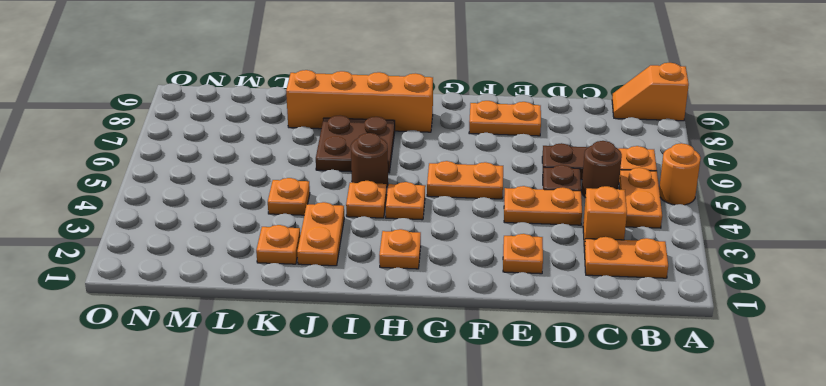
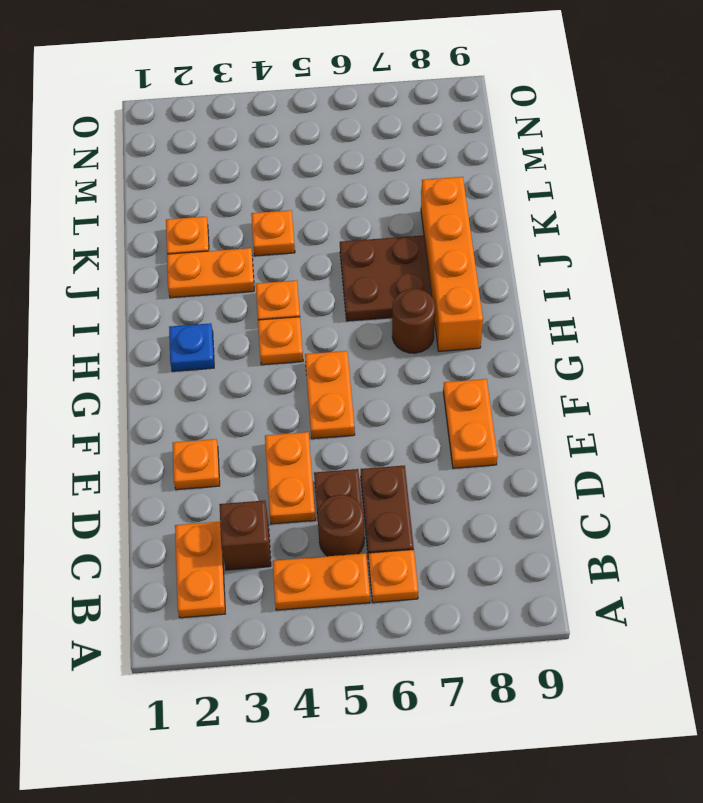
orange 1x1 round brick [659,143,701,205] -> none
orange 1x2 slope [612,63,689,121] -> none
orange 1x1 brick [583,186,627,249] -> brown 1x1 brick [219,501,271,570]
orange 1x1 plate [379,229,421,269] -> blue 1x1 plate [169,323,214,371]
brown 1x1 round brick [351,133,388,188] -> brown 1x1 round brick moved to [392,289,435,353]

